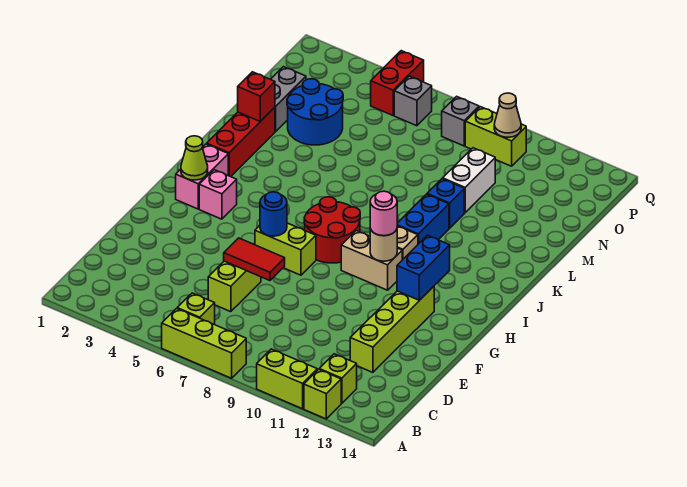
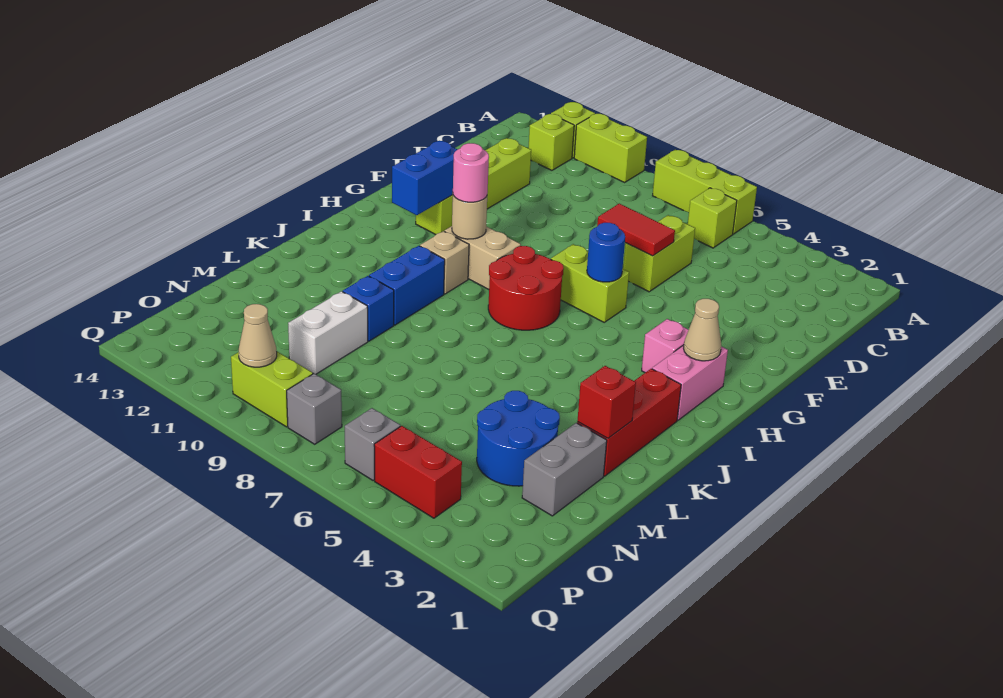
lime 1x1 cone [181,136,208,180] -> tan 1x1 cone [684,299,721,361]
red 1x2 brick [371,51,424,115] -> red 1x2 brick turned to [374,426,462,518]

